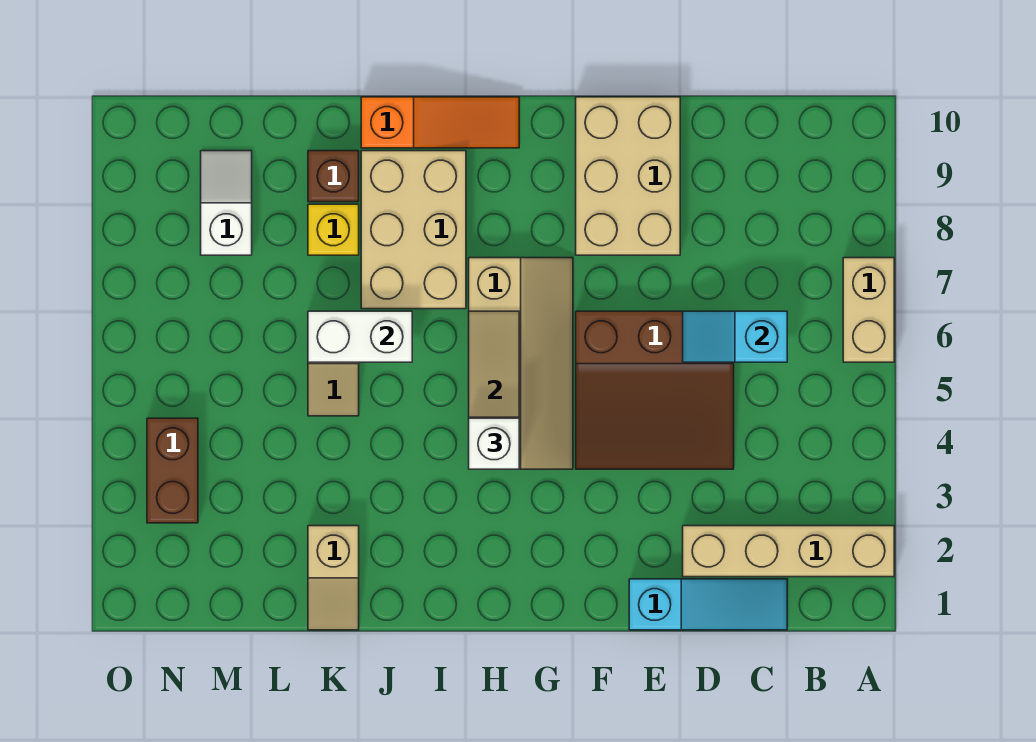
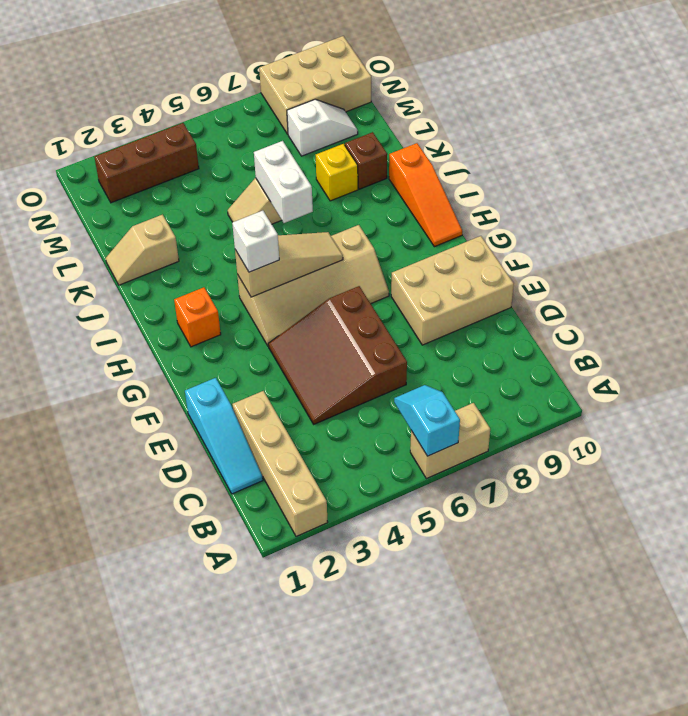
cyan 1x2 slope [683,311,787,362] -> cyan 1x2 slope moved to [394,385,460,456]
none -> orange 1x1 brick [174,287,221,347]
tan 2x3 brick [361,151,466,309] -> tan 2x3 brick moved to [259,36,371,134]
brown 1x2 brick [147,418,198,523] -> brown 1x3 brick [95,123,199,203]

